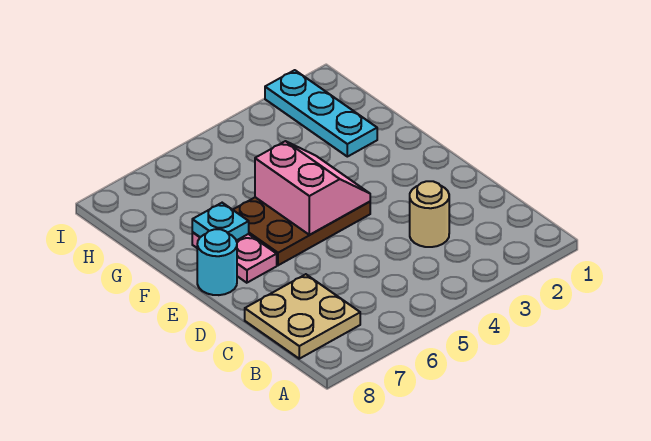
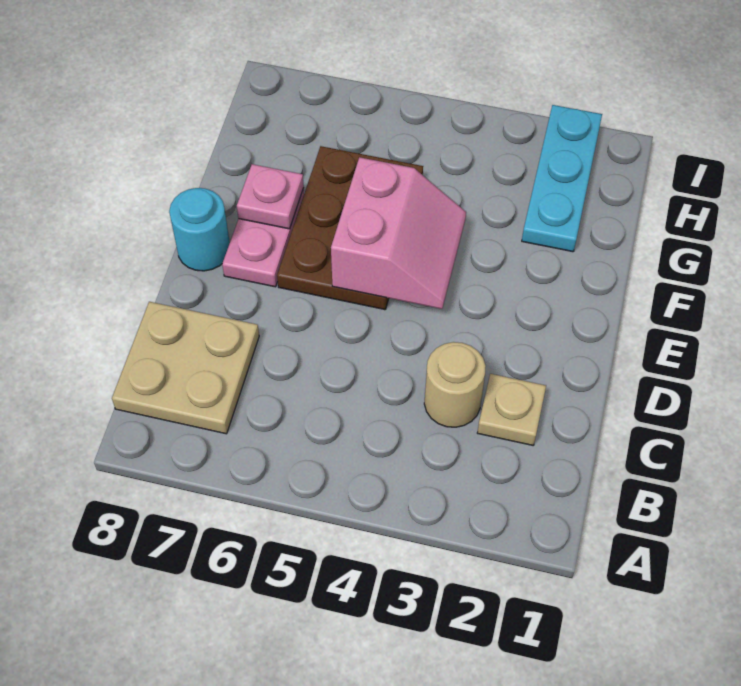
none -> tan 1x1 plate [477,374,546,445]
brown 2x3 plate [233,197,370,265] -> brown 2x3 plate turned to [277,146,423,310]
cyan 1x1 plate [192,203,249,241] -> pink 1x1 plate [237,164,304,229]

